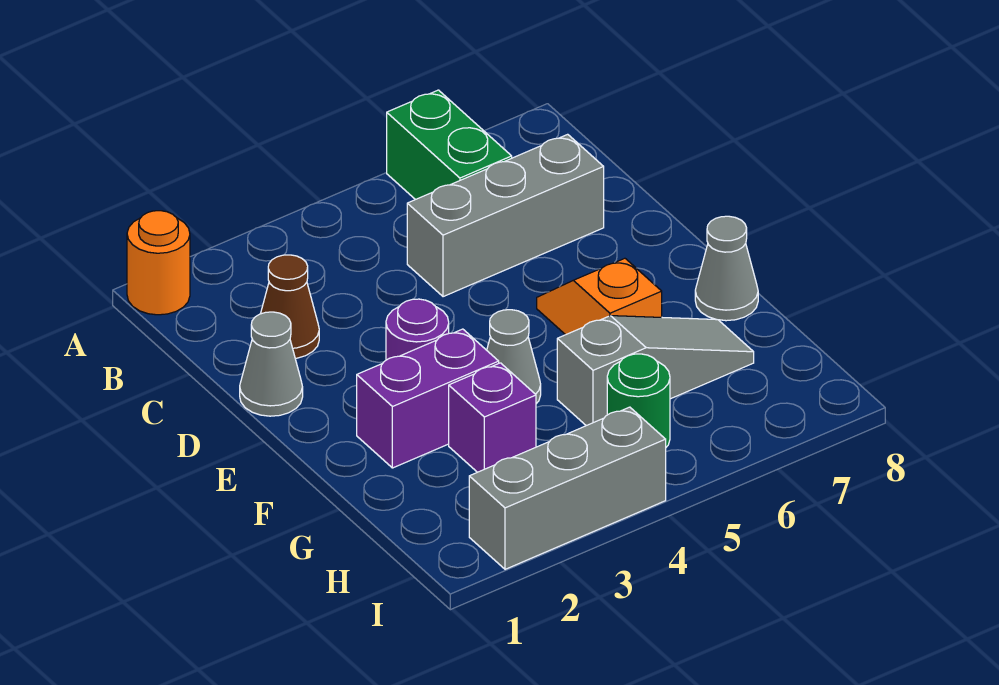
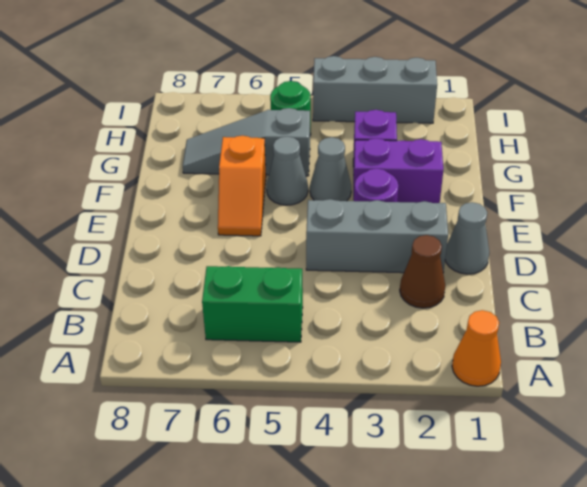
orange 1x1 round brick [127,211,190,315] -> orange 1x1 cone [452,310,501,386]
green 1x2 brick [387,90,512,200] -> green 1x2 brick turned to [202,266,303,342]
grey 1x3 brick [407,134,604,297] -> grey 1x3 brick moved to [306,199,448,273]
grey 1x1 cone [695,216,758,321] -> grey 1x1 cone moved to [267,136,308,205]

